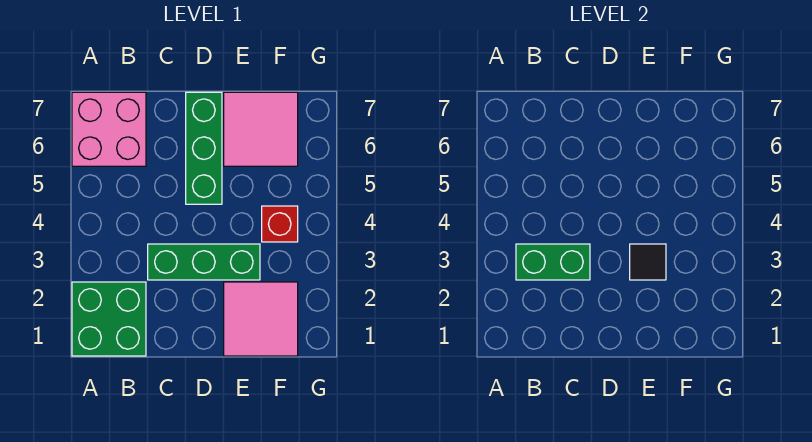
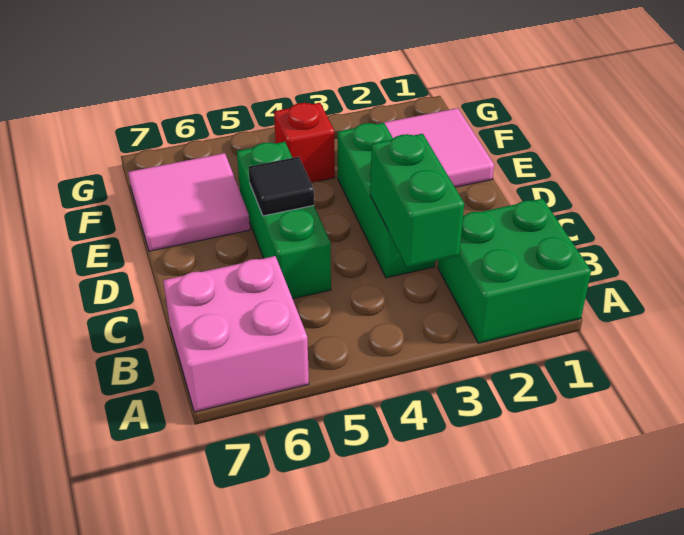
green 1x3 brick [186,92,222,204] -> green 1x3 brick turned to [237,142,331,299]
black 1x1 tile [630,244,666,280] -> black 1x1 tile moved to [248,157,314,216]

